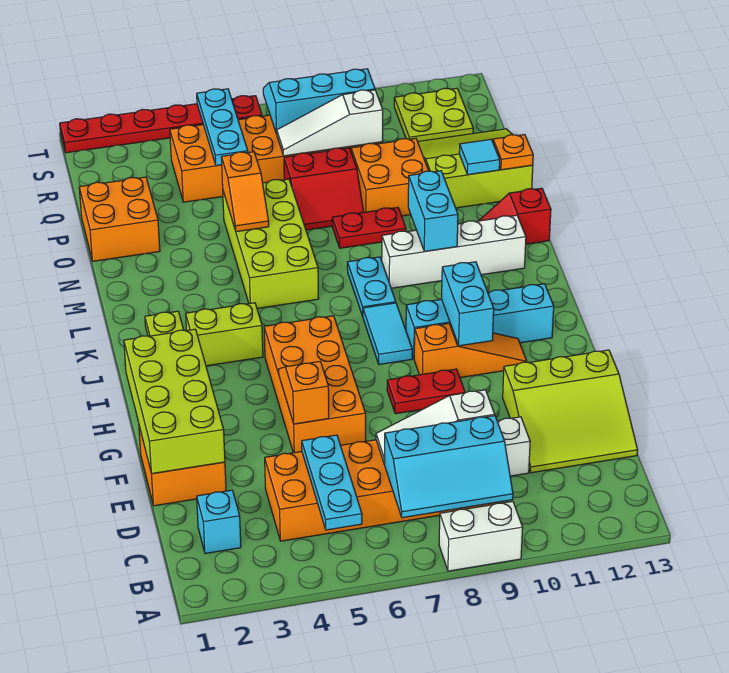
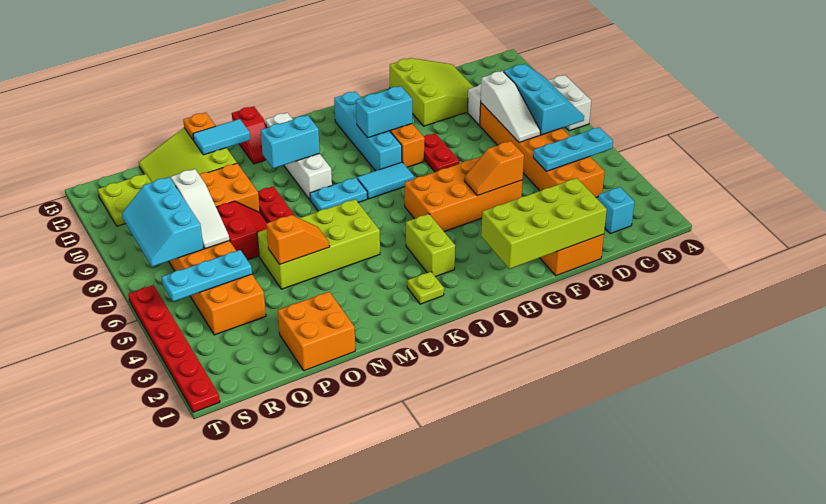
cyan 1x1 tile [459,139,500,175] -> cyan 1x2 tile [193,119,250,155]

